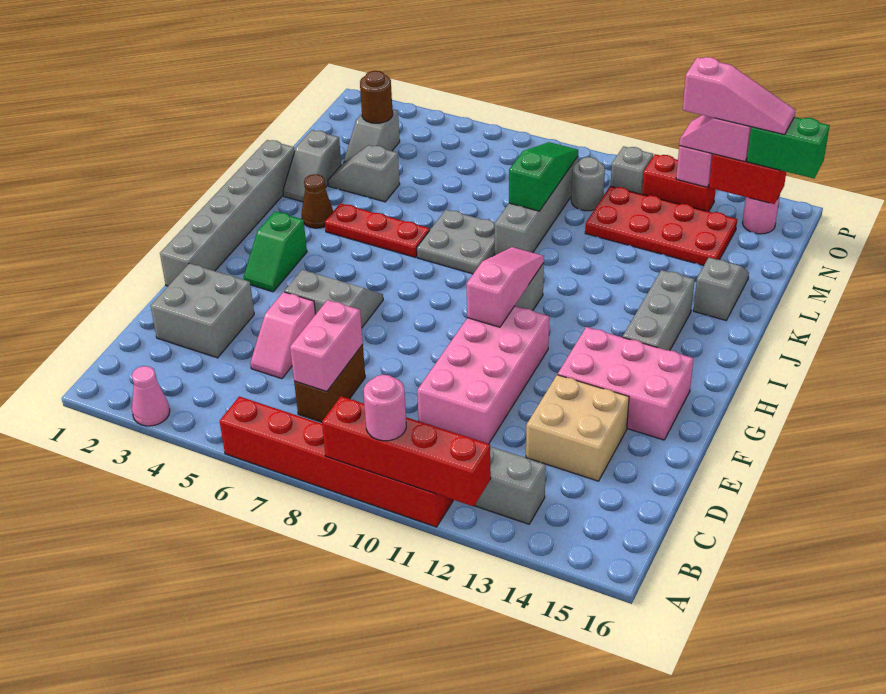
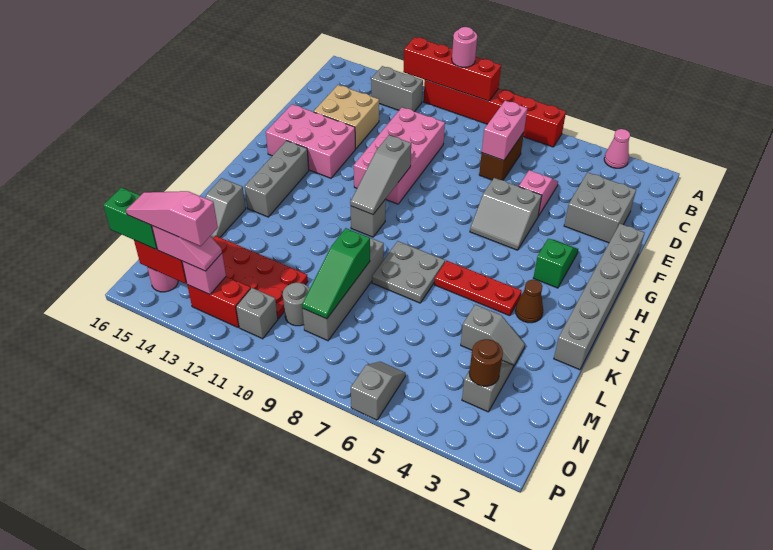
pink 1x3 slope [467,247,544,327] -> grey 1x3 slope [350,135,411,215]
grey 1x2 slope [283,130,341,202] -> grey 1x2 slope moved to [351,362,406,420]

